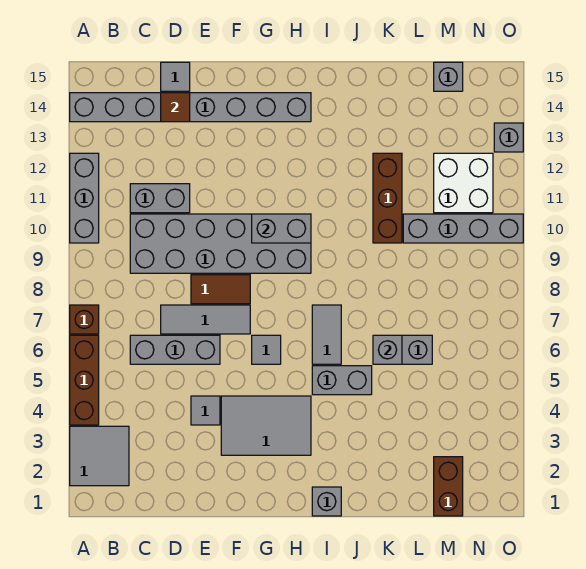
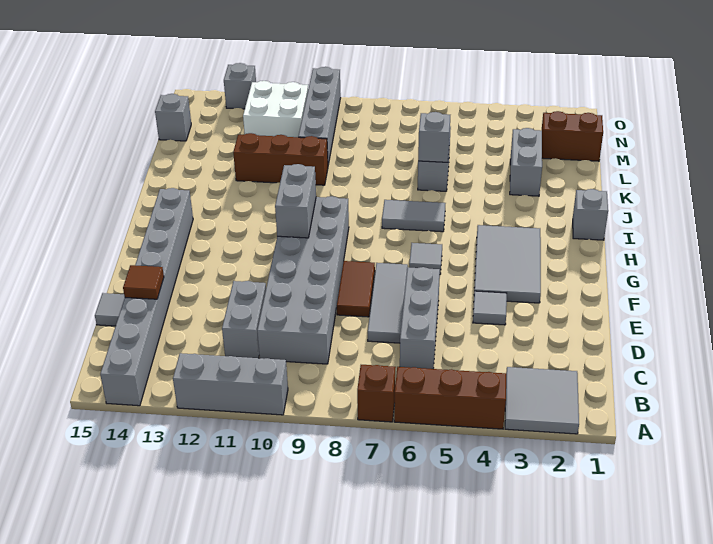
grey 1x2 brick [312,366,372,395] -> grey 1x2 brick moved to [510,128,542,196]

